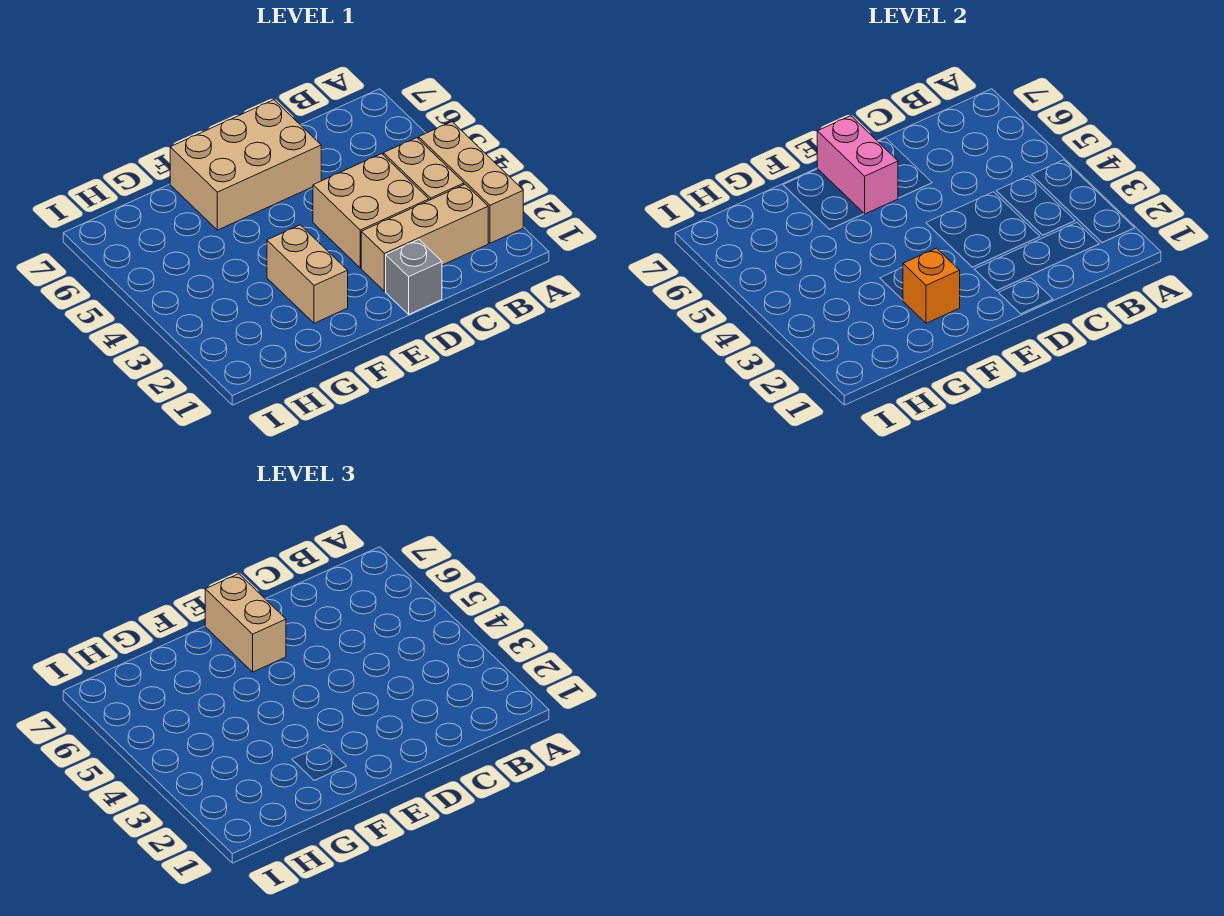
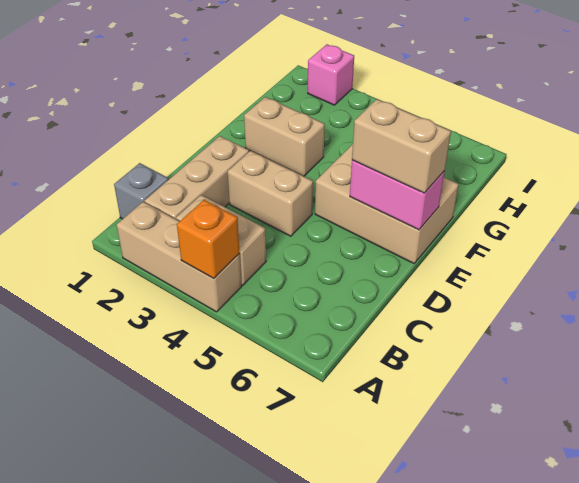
tan 2x2 brick [313,154,429,268] -> tan 1x2 brick [228,151,313,236]
grey 1x1 brick [386,240,442,314] -> grey 1x1 brick moved to [114,163,169,219]
tan 2x3 brick [170,100,321,230] -> tan 2x3 brick turned to [315,144,459,263]
orange 1x1 brick [903,248,960,323] -> orange 1x1 brick moved to [177,200,239,278]
none -> pink 1x1 brick [308,44,354,105]

